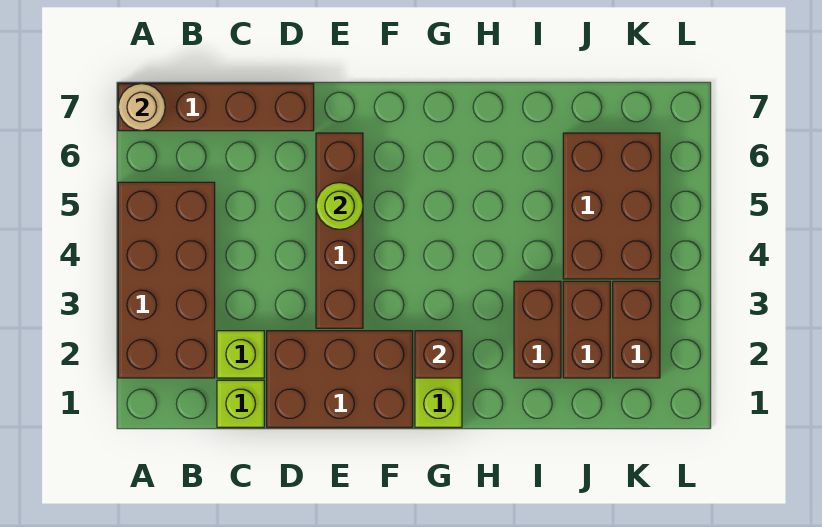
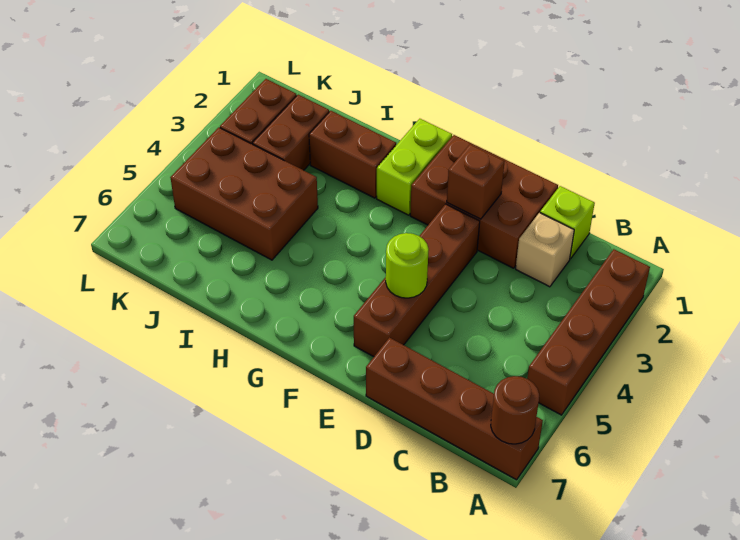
brown 2x4 brick [118,182,215,378] -> brown 1x4 brick [527,249,650,415]
tan 1x1 round brick [118,84,165,131] -> brown 1x1 round brick [491,376,539,444]
lime 1x1 brick [217,331,264,378] -> tan 1x1 brick [516,213,574,287]
brown 1x1 brick [415,331,462,378] -> brown 1x1 brick moved to [447,144,505,219]
brown 1x2 brick [514,281,561,378] -> brown 1x2 brick turned to [309,111,396,198]
brown 2x3 brick [563,133,660,279] -> brown 2x3 brick turned to [170,127,318,260]

